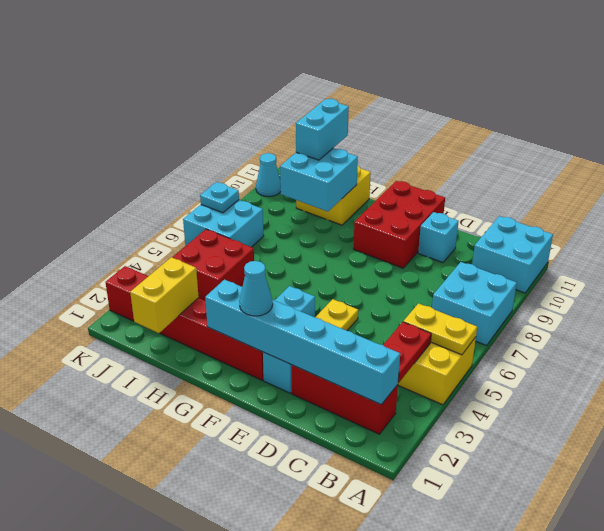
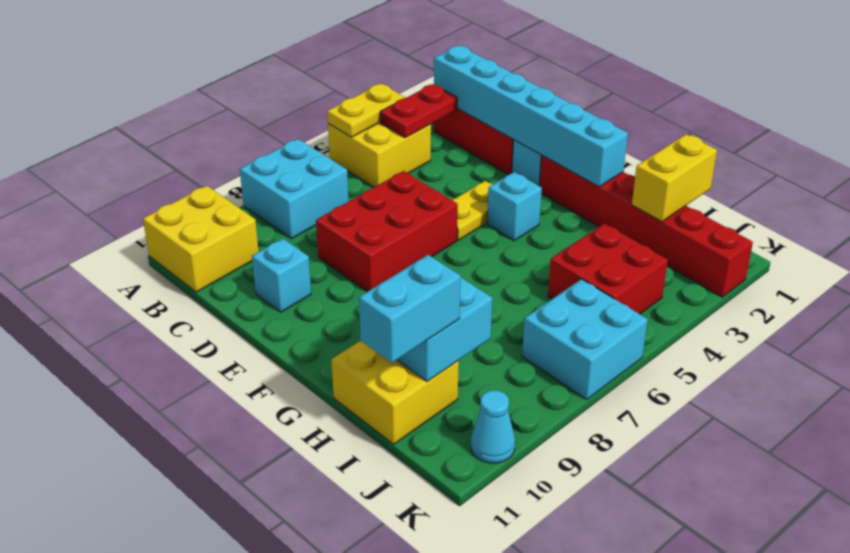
yellow 1x2 plate [403,303,477,355] -> yellow 1x2 plate turned to [327,84,405,137]
cyan 2x2 brick [472,216,553,293] -> yellow 2x2 brick [143,186,259,292]
red 2x3 brick [353,181,445,268] -> red 2x3 brick moved to [316,171,458,292]
cyan 1x1 cone [239,261,273,316] -> none
cyan 1x1 plate [200,182,239,213] -> none

